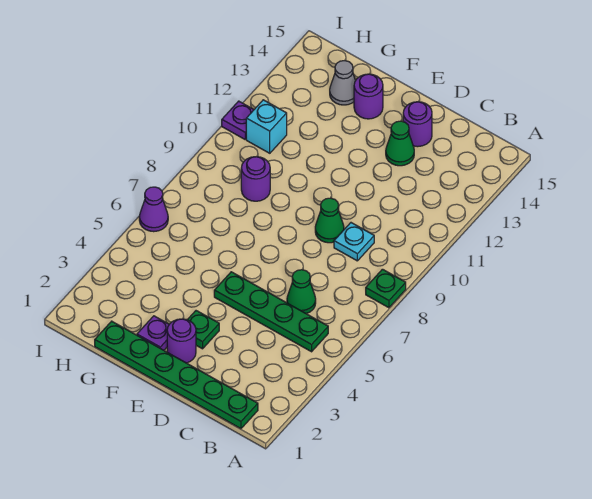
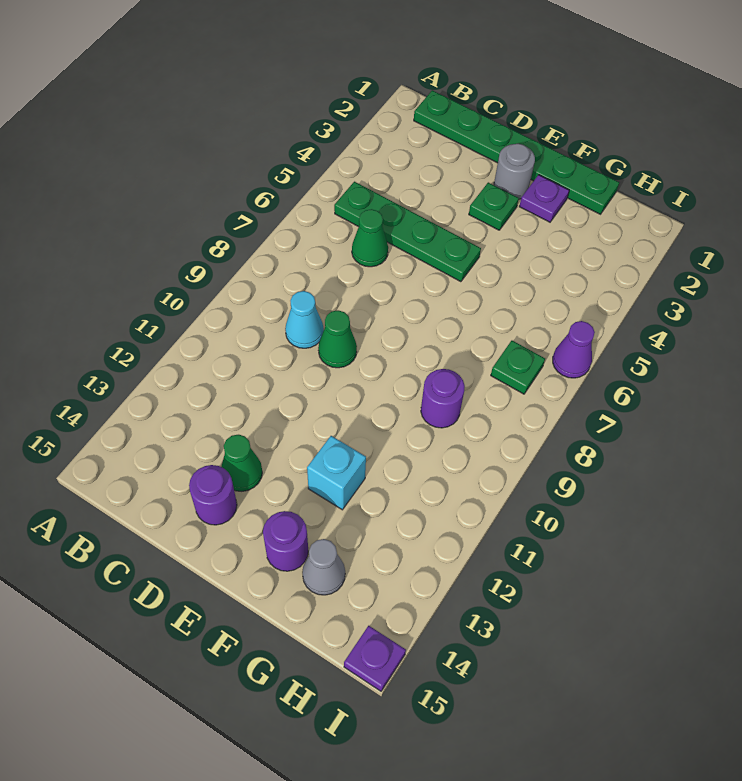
green 1x1 plate [366,269,406,308] -> green 1x1 plate moved to [491,341,545,394]
cyan 1x1 plate [334,223,374,261] -> cyan 1x1 cone [285,291,324,348]
purple 1x1 round brick [167,319,196,363] -> grey 1x1 round brick [494,144,535,199]
cyan 1x1 brick [246,100,287,153] -> cyan 1x1 brick moved to [307,436,366,510]
purple 1x1 plate [222,101,254,139] -> purple 1x1 plate moved to [344,626,406,691]

